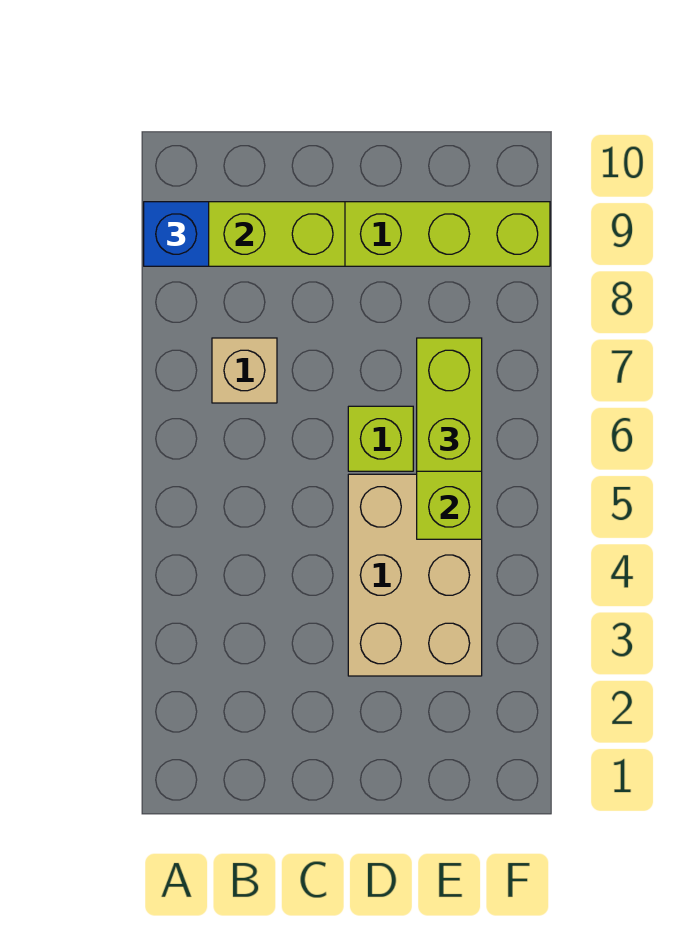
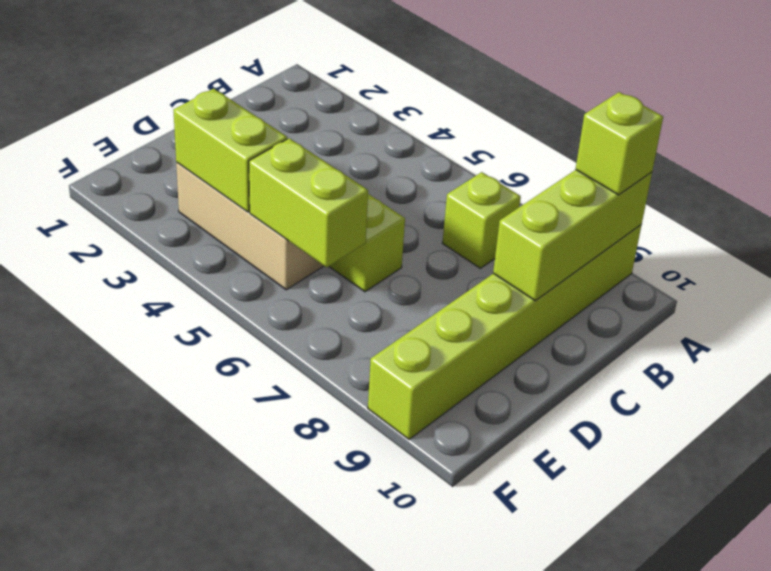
blue 1x1 brick [144,202,209,266] -> lime 1x1 brick [576,92,663,195]
tan 1x1 brick [212,338,277,403] -> lime 1x1 brick [442,172,521,268]
lime 1x2 brick [417,338,482,471] -> lime 1x2 brick moved to [173,88,287,212]

